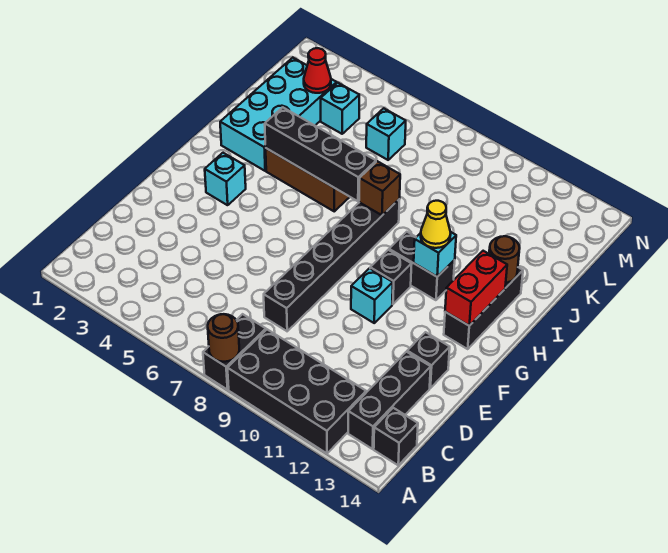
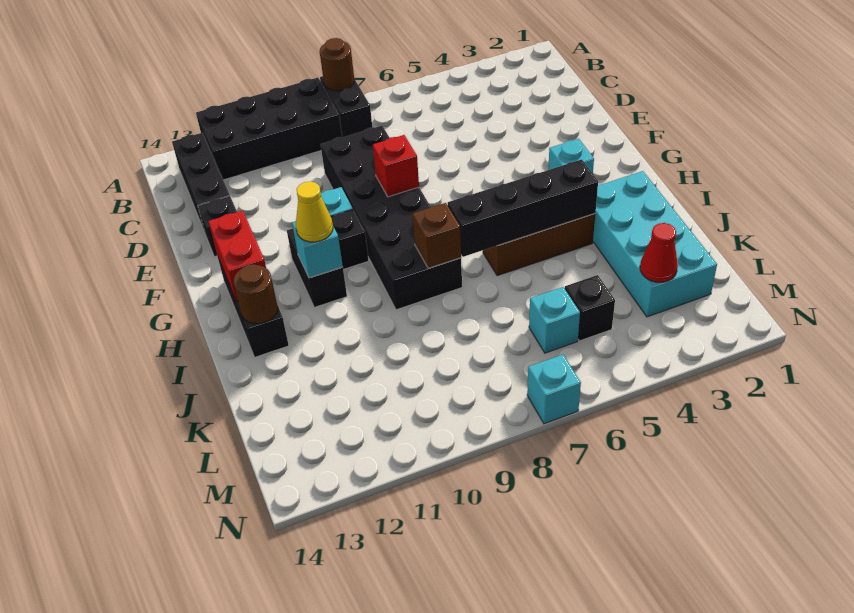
black 1x1 brick [374,408,418,465] -> black 1x1 brick moved to [565,275,615,341]
black 1x6 brick [264,199,400,331] -> black 2x6 brick [321,126,462,310]
none -> red 1x1 brick [373,135,419,197]
black 1x2 brick [389,232,455,300] -> black 1x2 brick turned to [287,229,347,307]
cyan 1x1 brick [321,83,359,134] -> cyan 1x1 brick moved to [527,355,581,424]

